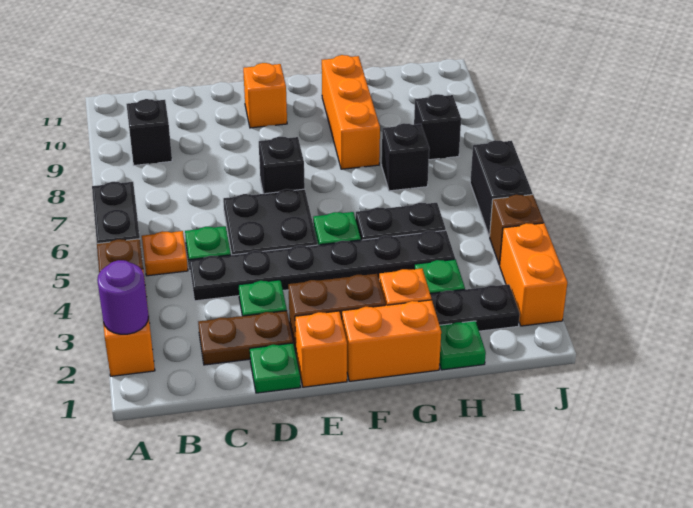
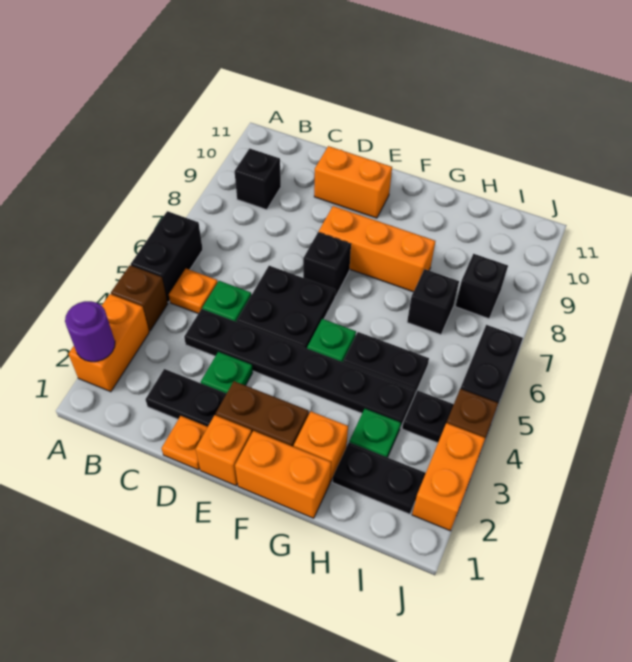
brown 1x2 plate [198,311,293,365] -> black 1x2 plate [146,369,226,427]
green 1x1 plate [250,343,300,393] -> orange 1x1 plate [162,416,208,470]
orange 1x1 brick [243,63,287,128] -> orange 1x2 brick [314,146,392,218]
orange 1x3 brick [322,55,380,169] -> orange 1x3 brick turned to [319,206,435,292]
green 1x1 plate [440,321,486,370] -> none
none -> black 1x1 plate [402,390,454,443]

